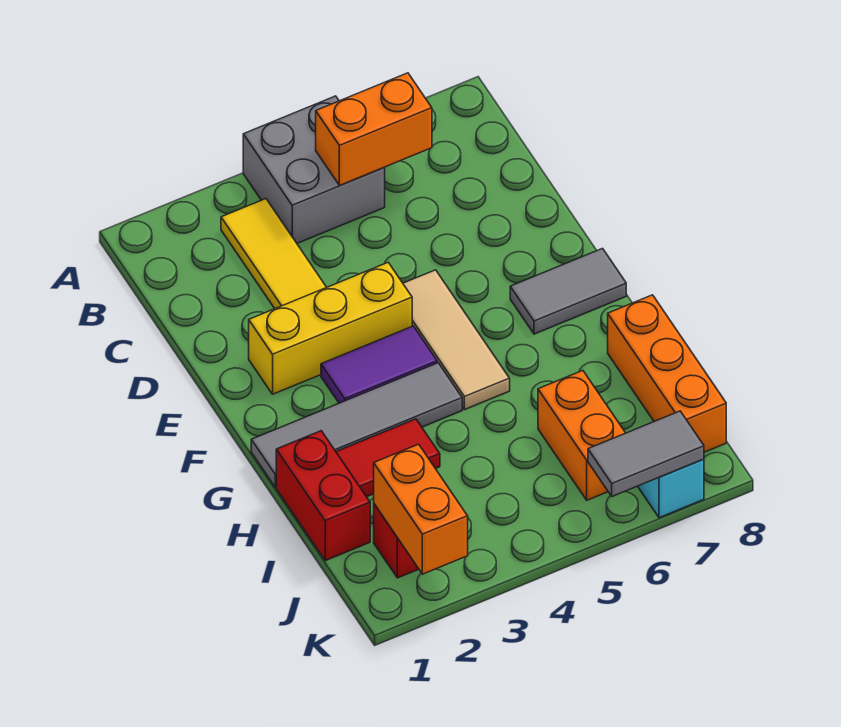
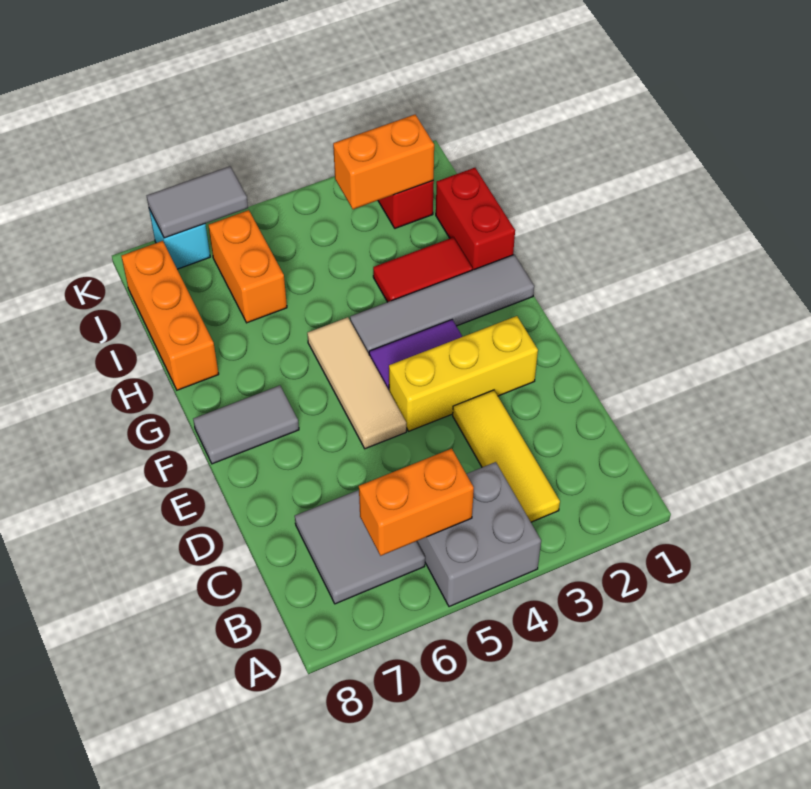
none -> grey 2x2 tile [295,490,425,604]
orange 1x2 brick [374,444,468,574] -> orange 1x2 brick turned to [333,115,434,209]

